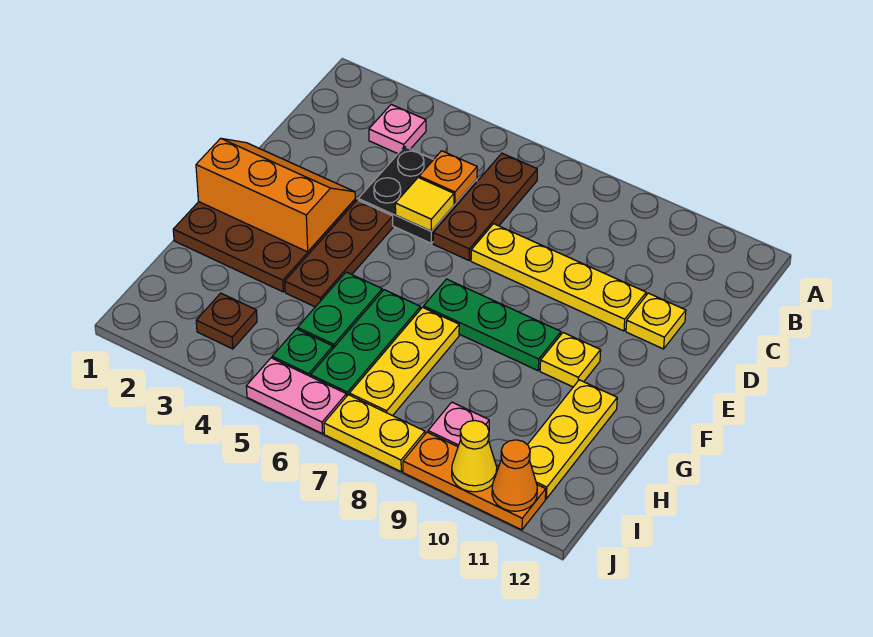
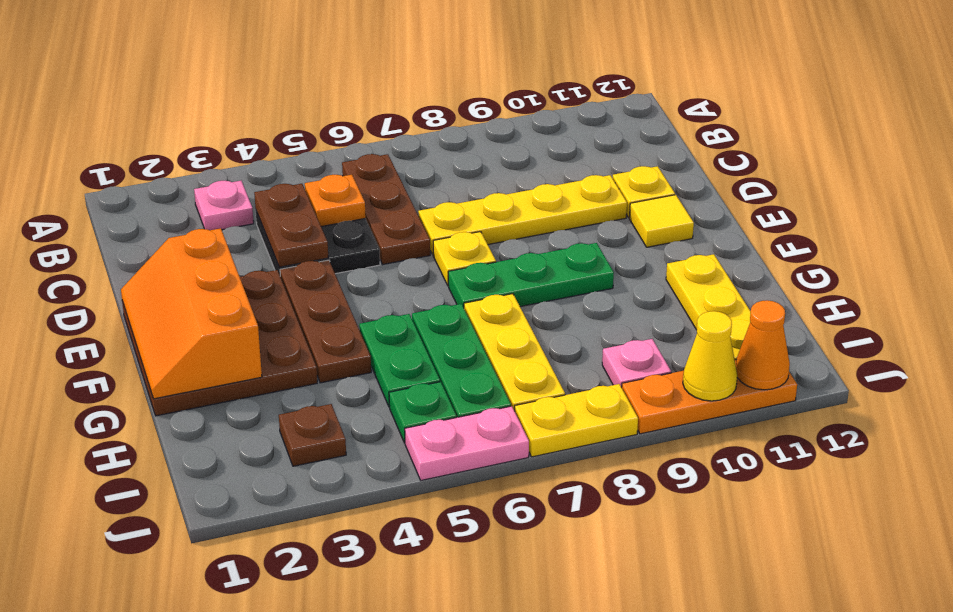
none -> brown 1x2 plate [254,184,328,267]
yellow 1x1 tile [395,178,454,231] -> yellow 1x1 tile moved to [629,195,694,247]
orange 2x3 slope [196,138,355,252] -> orange 2x3 slope turned to [121,228,262,399]
yellow 1x1 plate [540,333,601,387] -> yellow 1x1 plate moved to [433,232,496,286]

